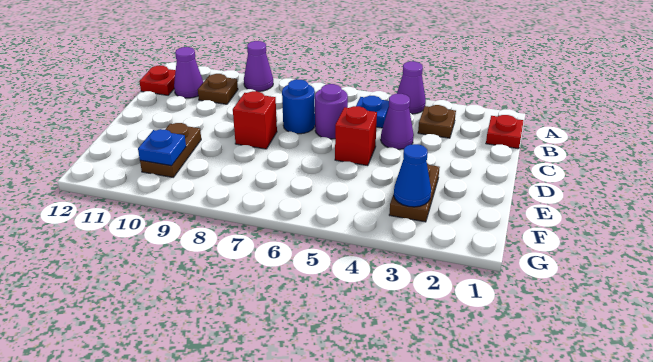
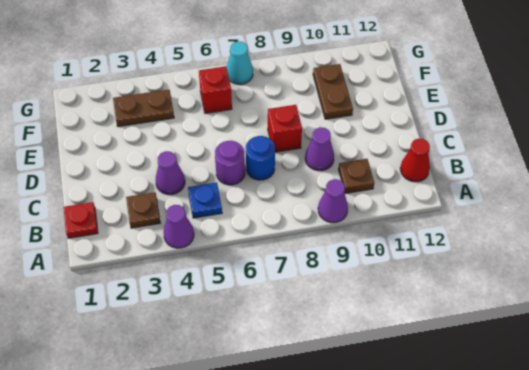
purple 1x1 cone [174,47,203,98] -> purple 1x1 cone moved to [305,127,334,171]
red 1x1 plate [139,66,176,95] -> red 1x1 cone [400,139,430,182]
red 1x1 brick [335,106,377,166] -> red 1x1 brick moved to [199,66,232,113]
brown 1x2 plate [389,163,440,222] -> brown 1x2 plate turned to [113,90,174,127]
blue 1x1 cone [394,144,431,207] -> none
blue 1x1 plate [138,129,186,166] -> none
none -> cyan 1x1 cone [227,41,253,84]

